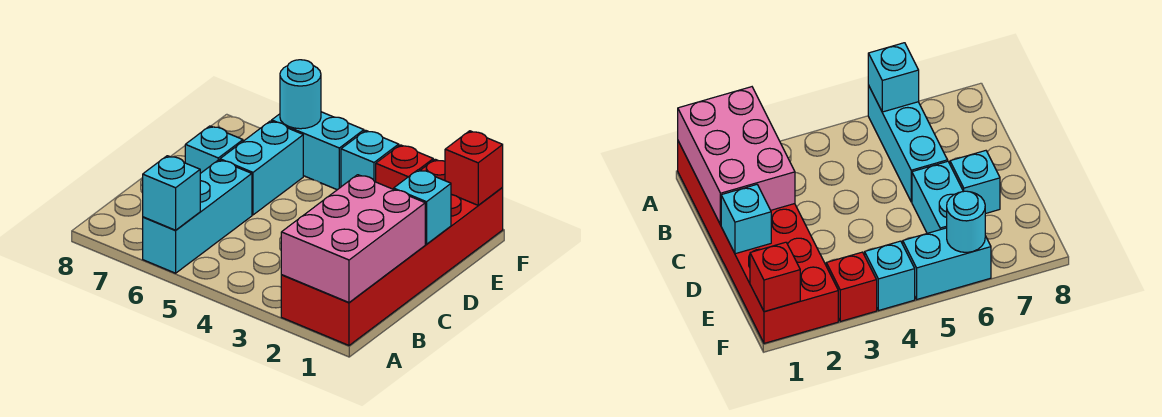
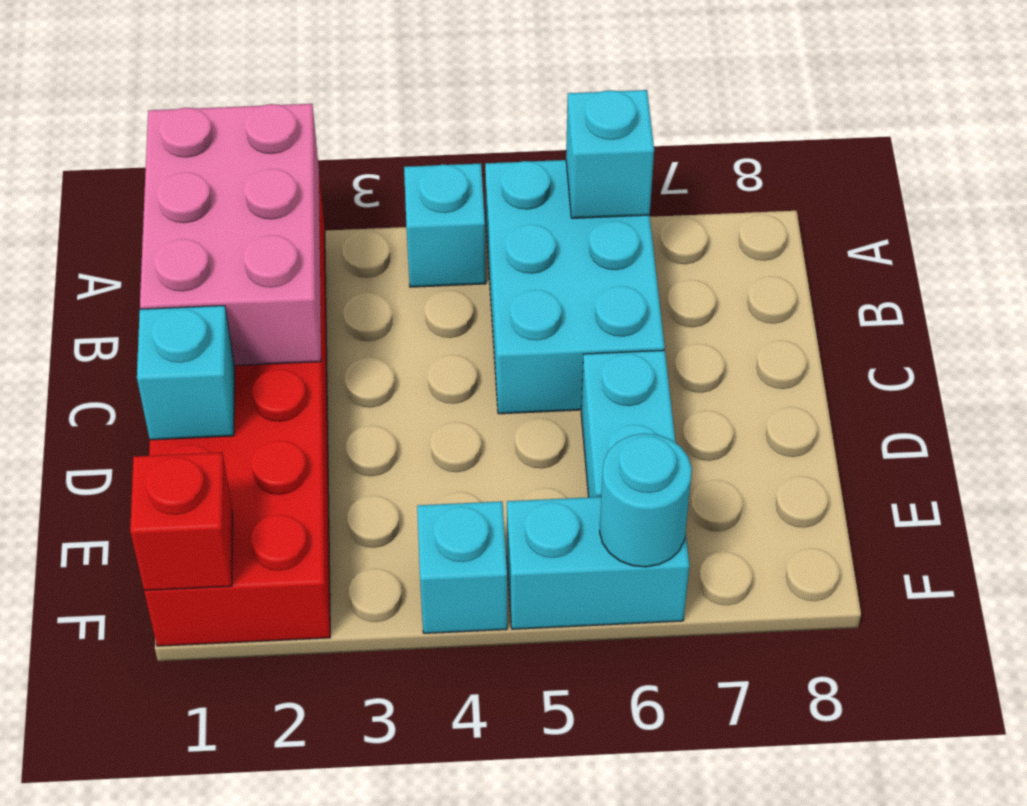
cyan 1x3 brick [143,160,252,273] -> cyan 2x3 brick [485,160,665,414]
cyan 1x1 brick [185,126,243,173] -> cyan 1x1 brick moved to [404,164,486,287]
red 1x1 brick [376,145,433,189] -> none

